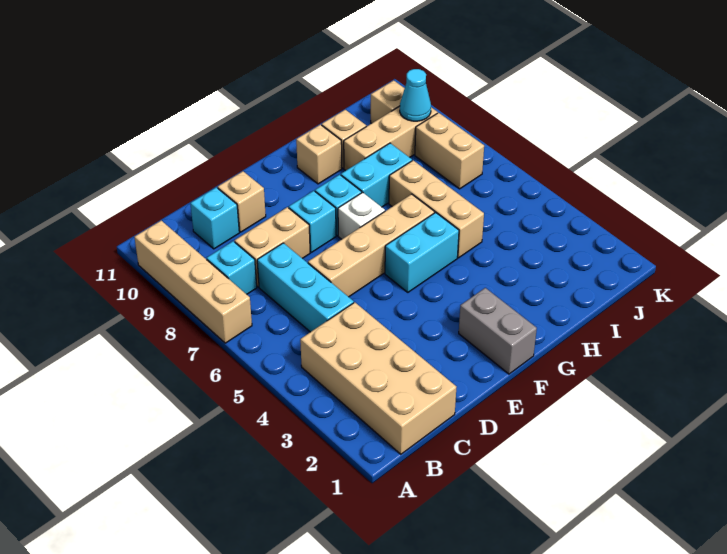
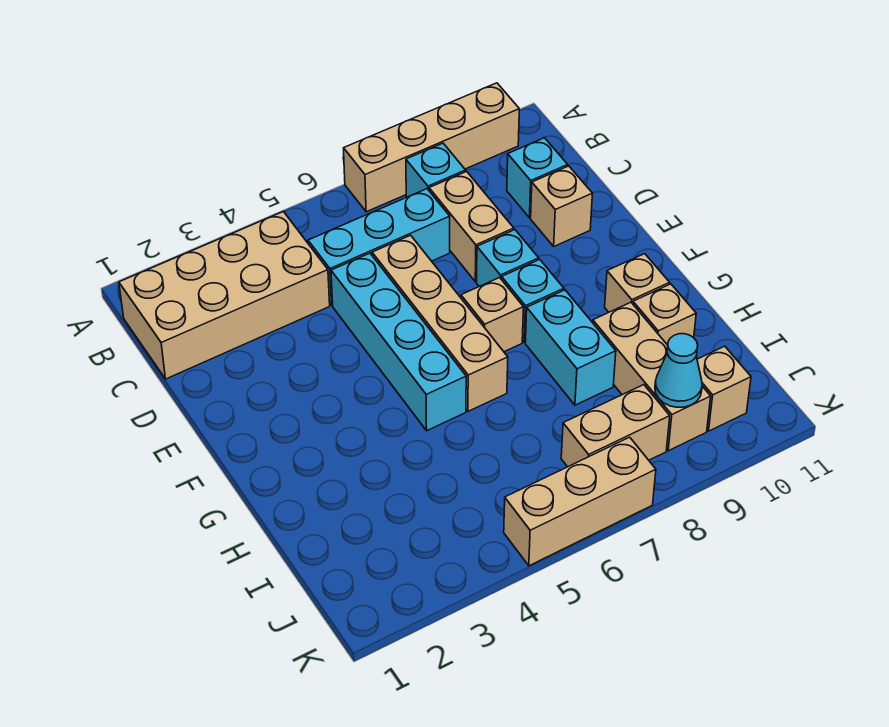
grey 1x2 brick [459,288,537,374] -> none
cyan 1x2 brick [385,213,459,292] -> cyan 1x4 brick [331,253,466,431]
white 1x1 brick [338,192,385,239] -> tan 1x1 brick [461,278,523,352]
tan 1x3 brick [389,160,484,258] -> tan 1x3 brick moved to [504,437,656,566]

